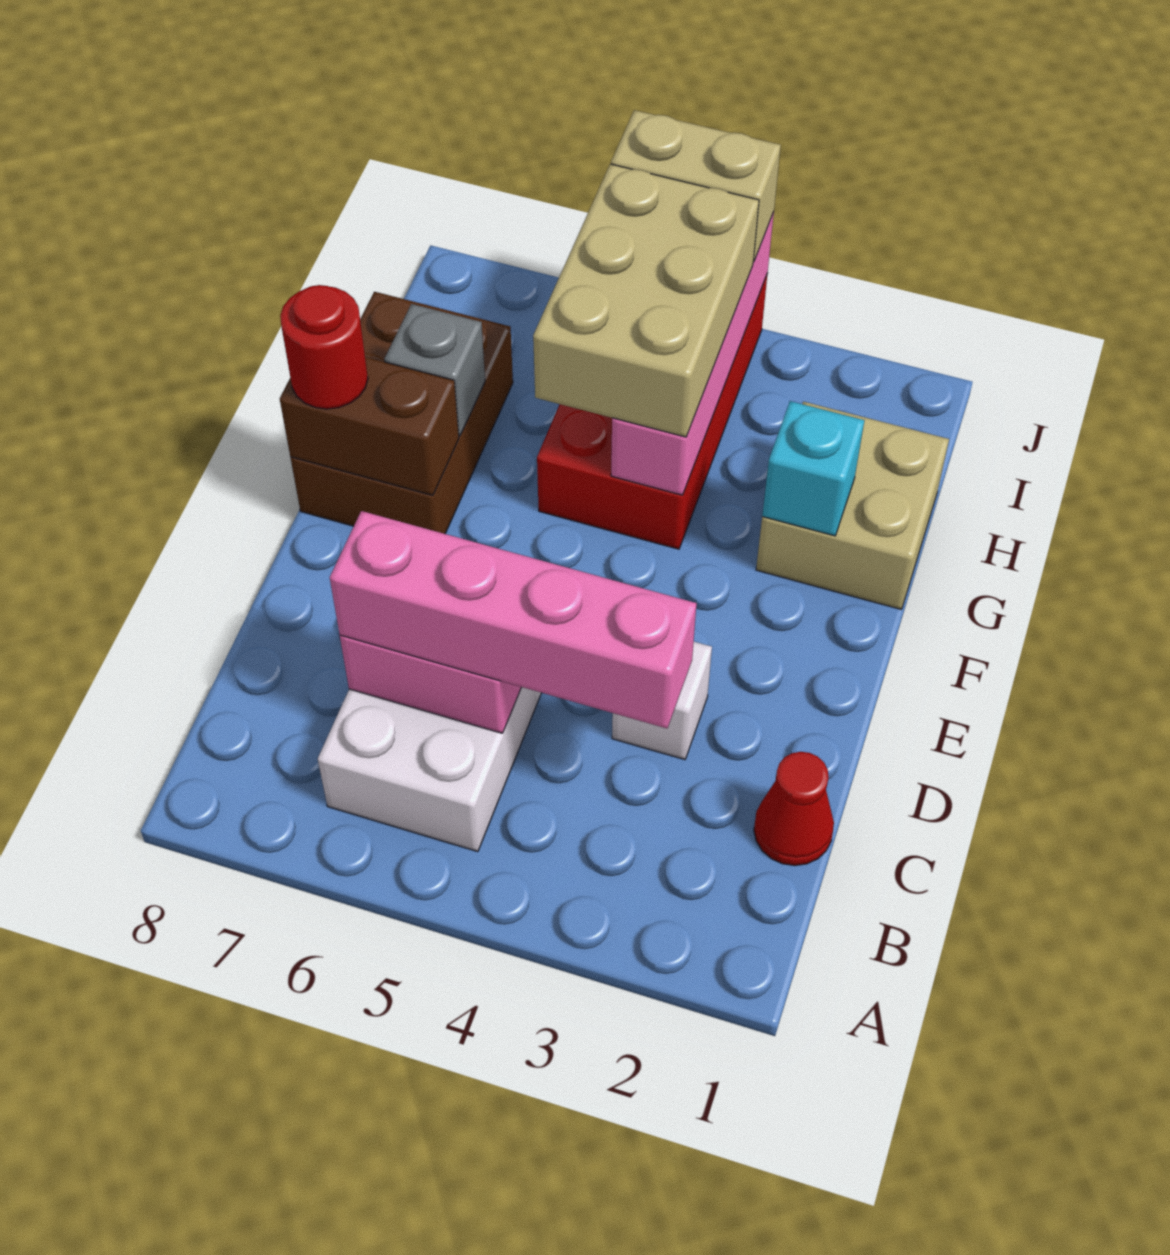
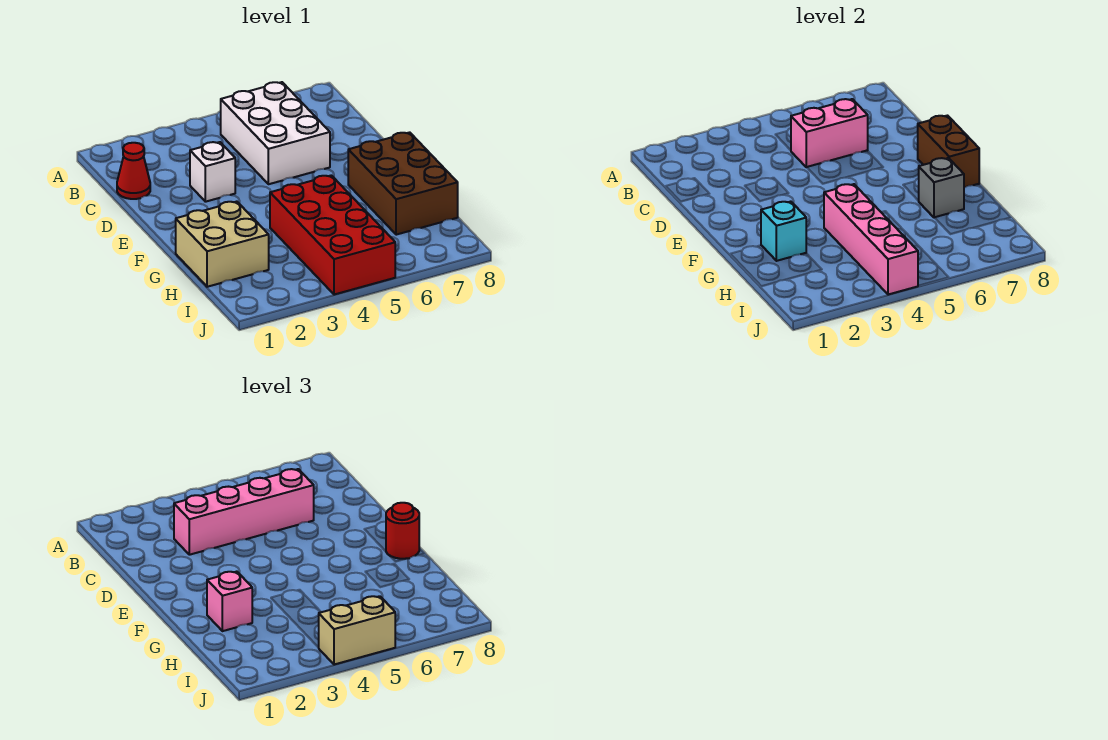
brown 1x2 brick [280,357,459,495] -> brown 1x2 brick turned to [918,116,979,188]
none -> pink 1x1 brick [207,572,252,631]
tan 2x3 brick [533,164,759,437] -> none

